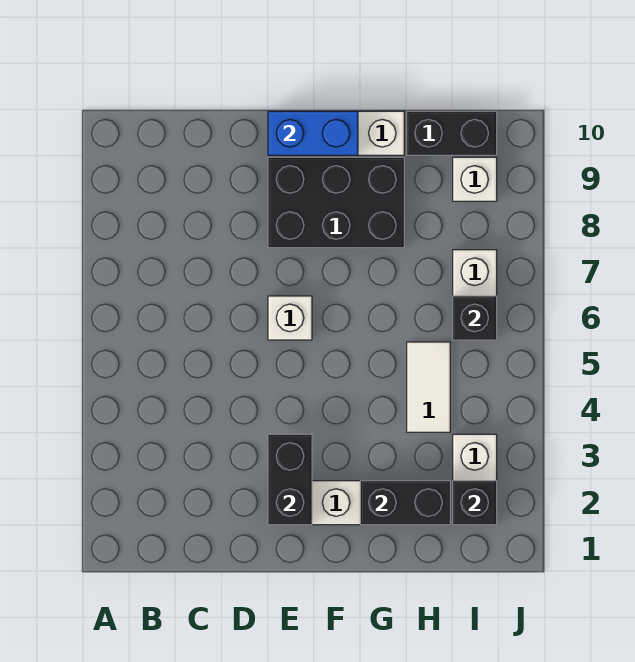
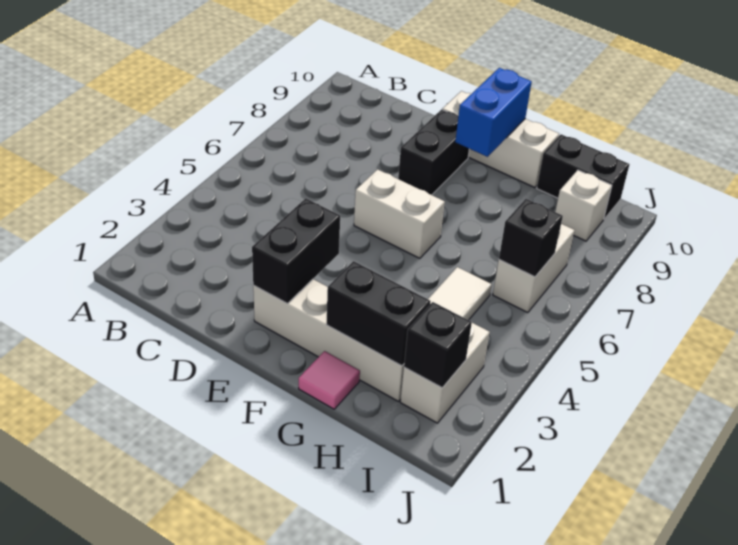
white 1x1 brick [268,296,312,340] -> white 1x2 brick [354,169,445,258]
black 2x3 brick [268,157,404,248] -> black 1x2 brick [398,110,469,195]
blue 1x2 brick [268,111,358,155] -> blue 1x2 brick turned to [455,68,532,157]
none -> pink 1x1 tile [299,351,360,409]

